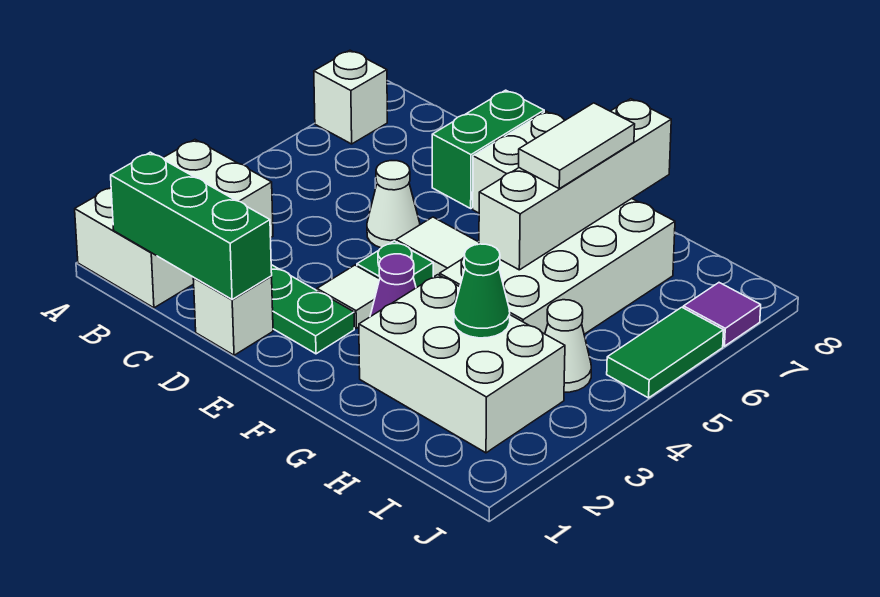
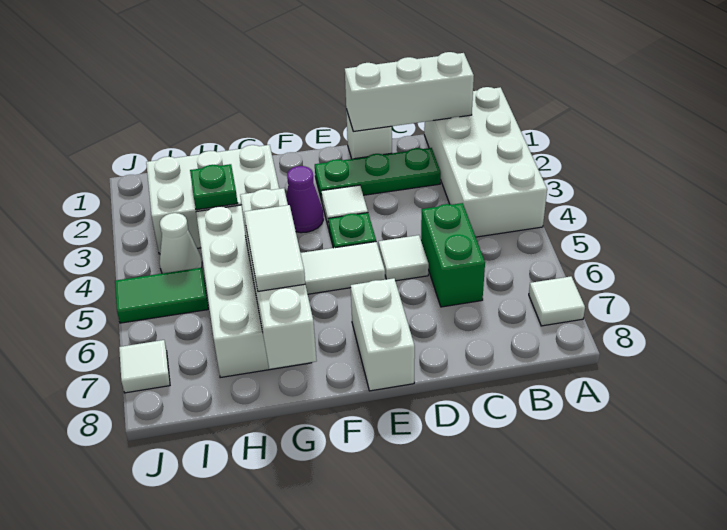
white 2x3 brick [75,140,273,308] -> white 2x4 brick [424,87,547,237]
white 1x1 brick [314,50,387,144] -> white 1x1 tile [529,276,585,326]
green 1x3 brick [111,152,272,299] -> white 1x3 brick [345,52,474,131]
white 1x1 cone [367,161,420,248] -> white 1x1 tile [379,235,429,281]
green 1x2 brick [432,90,544,208] -> green 1x2 brick moved to [421,203,485,307]
green 1x1 cone [454,244,510,338] -> green 1x1 plate [190,164,238,210]
green 1x2 tile [607,307,724,398] -> green 1x2 tile turned to [115,268,208,323]
purple 1x1 tile [683,283,761,346] -> white 1x1 tile [119,340,170,393]

